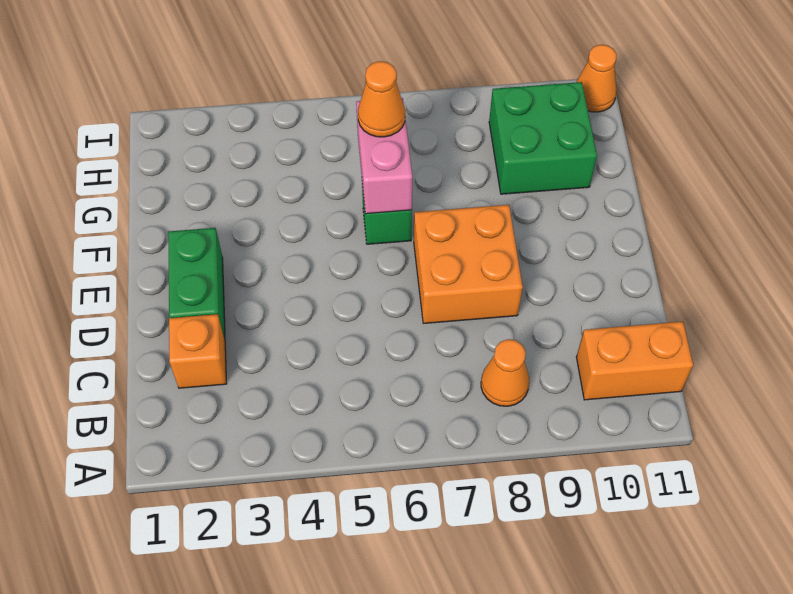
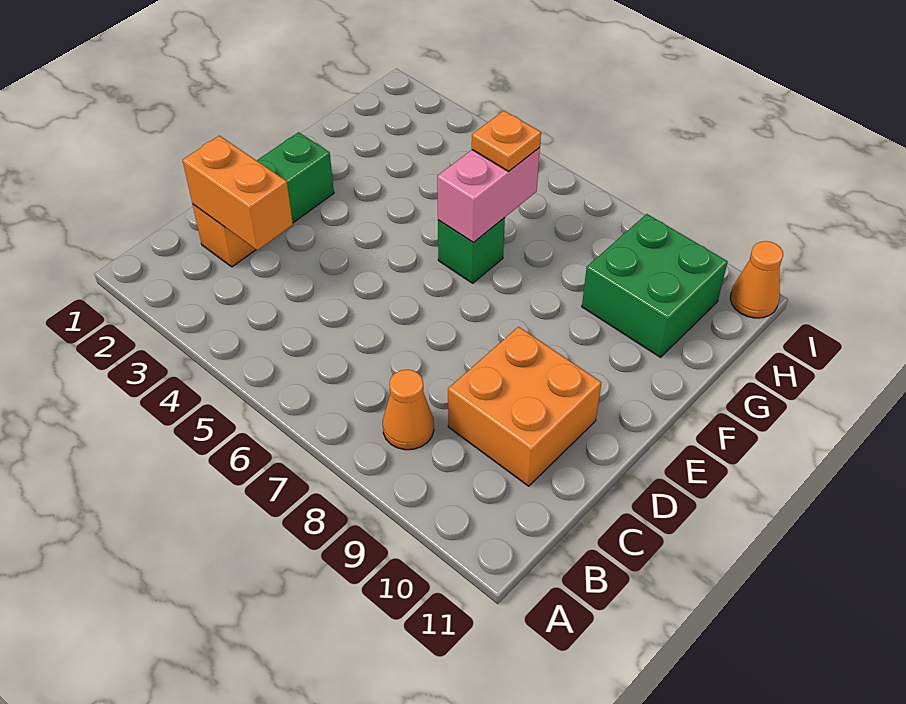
orange 1x2 brick [576,321,693,400] -> orange 1x2 brick moved to [183,136,293,250]
orange 2x2 brick [414,205,523,324] -> orange 2x2 brick moved to [448,327,601,486]
orange 1x1 cone [358,61,405,137] -> orange 1x1 plate [472,111,541,171]

